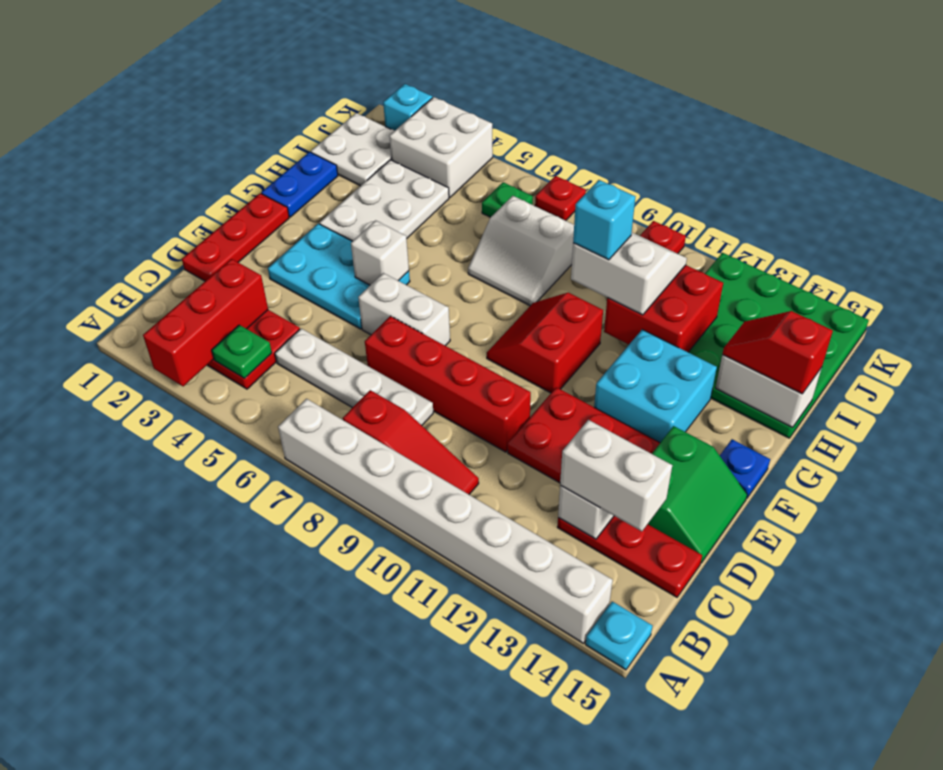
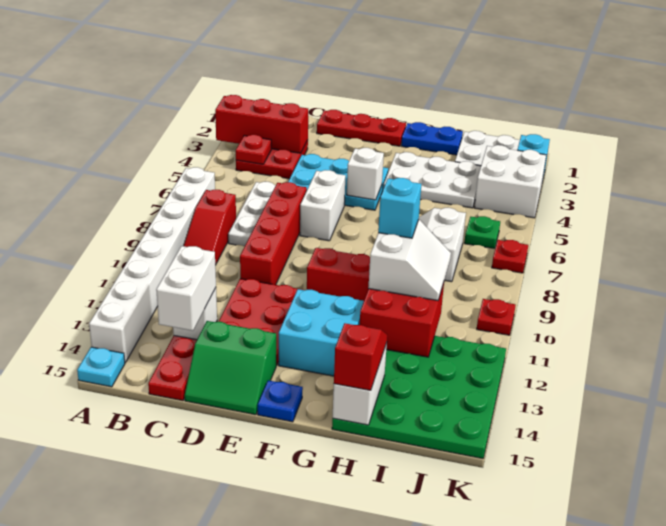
green 1x1 plate [212,325,272,378] -> red 1x1 plate [236,135,271,164]
white 1x4 plate [275,329,433,425] -> white 1x3 plate [228,182,276,246]
cyan 2x3 plate [268,224,410,329] -> cyan 2x3 plate turned to [288,154,388,210]

